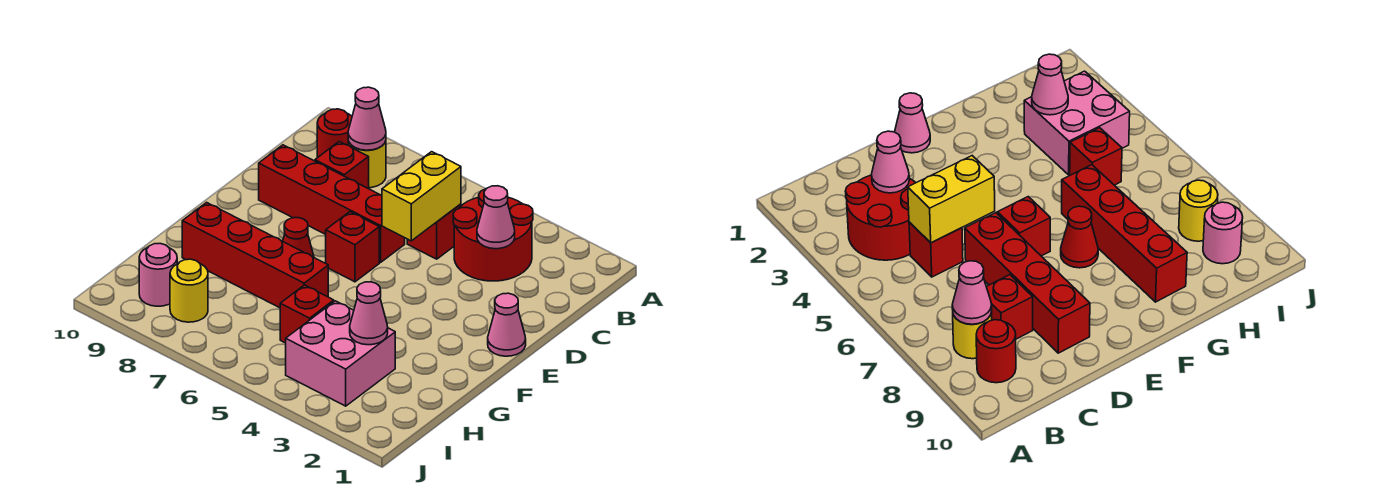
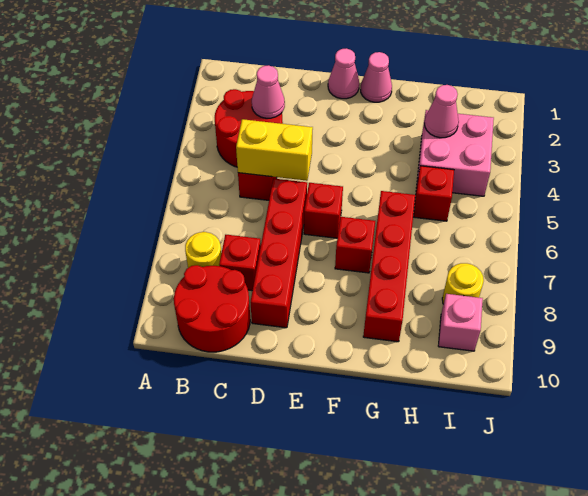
pink 1x1 cone [348,87,386,150] -> pink 1x1 cone moved to [361,52,392,102]
red 1x1 round brick [317,109,352,158] -> red 2x2 round brick [174,265,250,352]
red 1x1 cone [283,218,314,257] -> red 1x1 brick [335,217,375,273]
pink 1x1 round brick [139,244,177,306] -> pink 1x1 brick [438,294,483,351]

